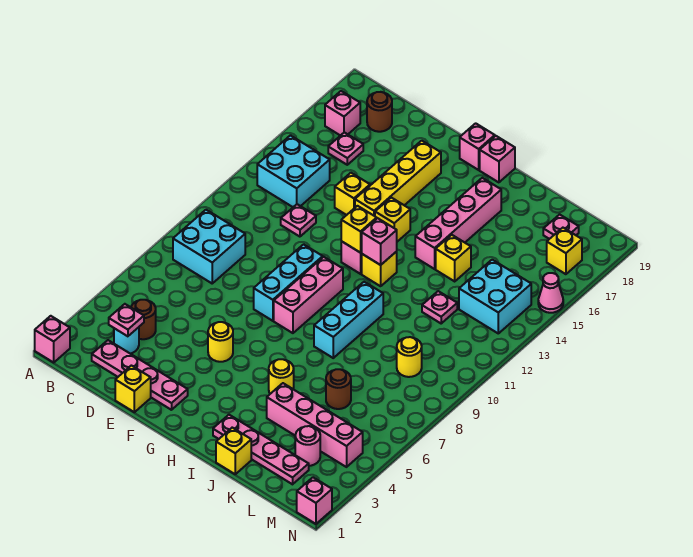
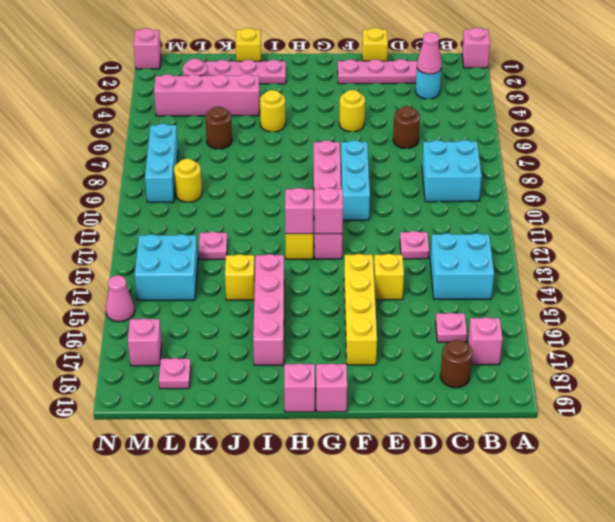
pink 1x1 plate [109,304,144,336] -> pink 1x1 cone [417,32,442,74]
brown 1x1 round brick [131,300,156,339] -> brown 1x1 round brick moved to [393,106,420,148]
yellow 1x1 brick [341,206,377,253] -> pink 1x1 brick [314,188,343,234]
yellow 1x1 brick [375,198,410,242] -> none
cyan 1x3 brick [314,282,383,358] -> cyan 1x3 brick moved to [145,124,178,202]
yellow 1x1 brick [547,228,582,274] -> pink 1x1 brick [128,318,162,366]

